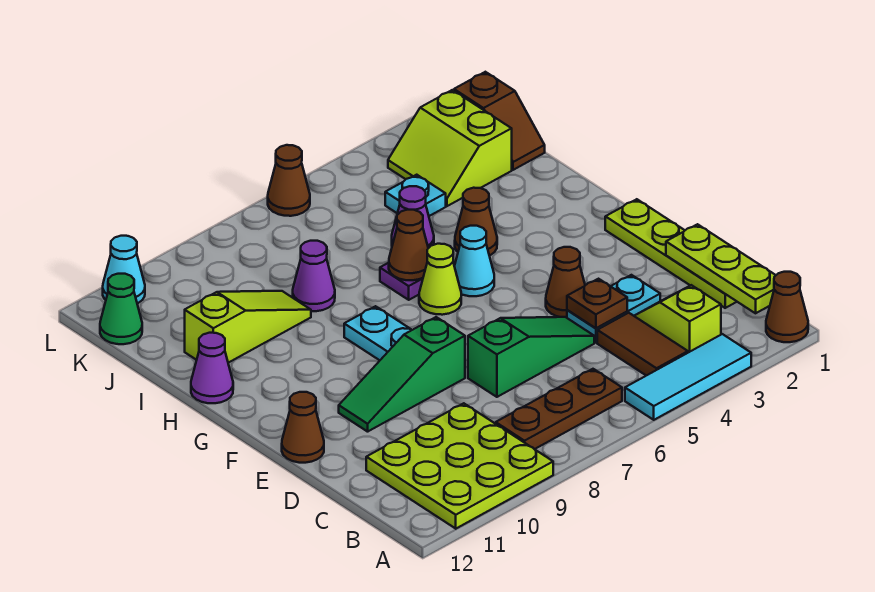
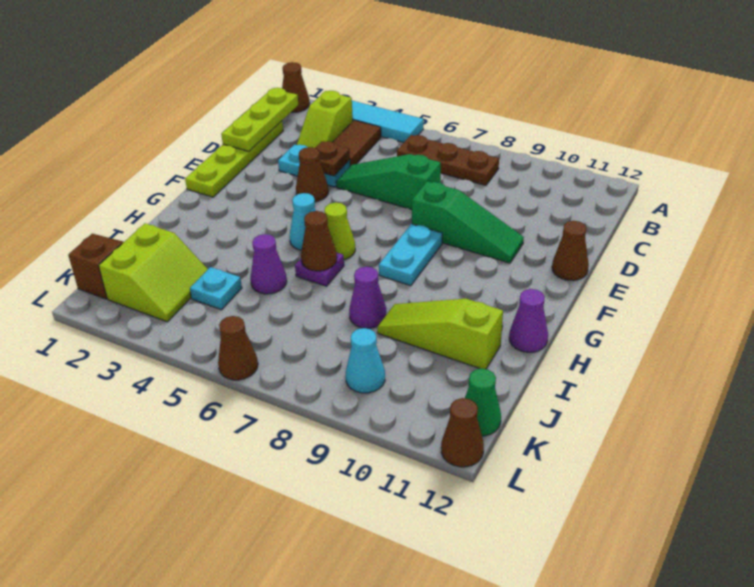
lime 3x3 plate [366,403,553,529] -> none
brown 1x1 cone [455,188,497,256] -> brown 1x1 cone moved to [441,398,484,467]
cyan 1x1 cone [103,236,145,303] -> cyan 1x1 cone moved to [346,328,385,393]

